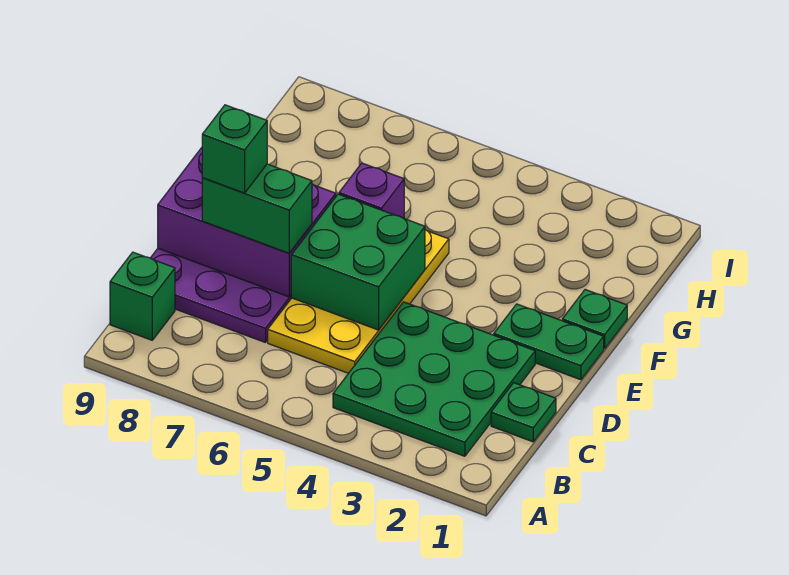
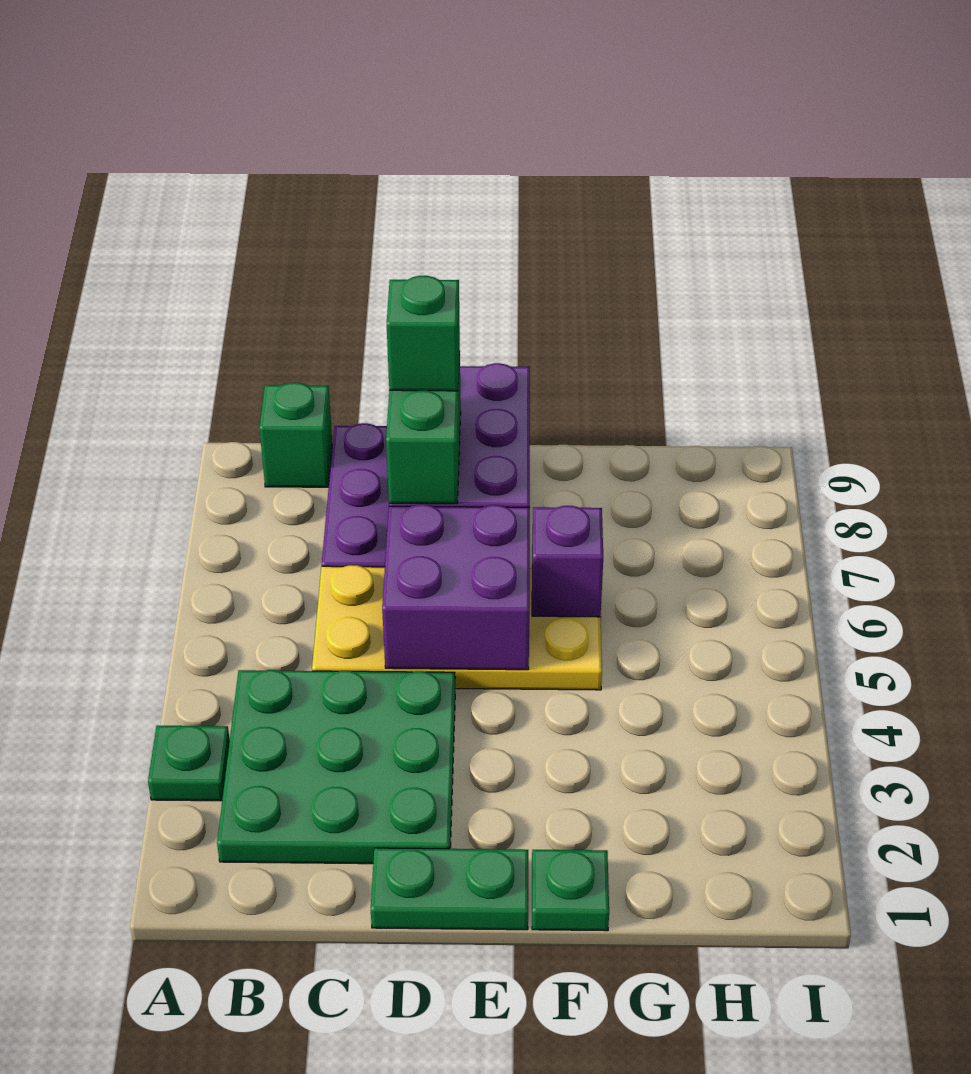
green 1x1 plate [491,383,556,442] -> green 1x1 plate moved to [148,726,230,801]
green 2x2 brick [291,194,425,330] -> purple 2x2 brick [382,504,530,670]
green 1x2 plate [494,304,604,380] -> green 1x2 plate turned to [371,848,528,930]

